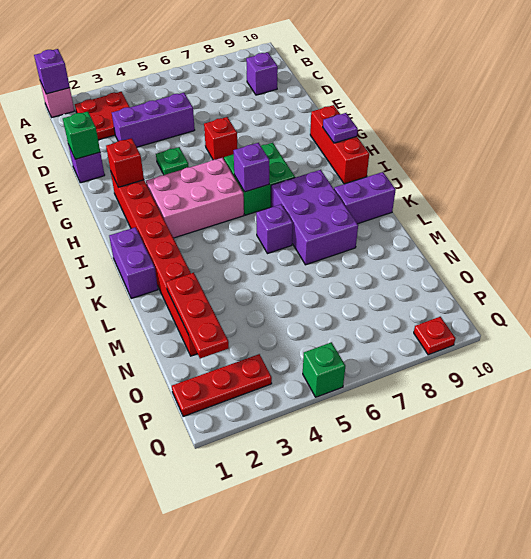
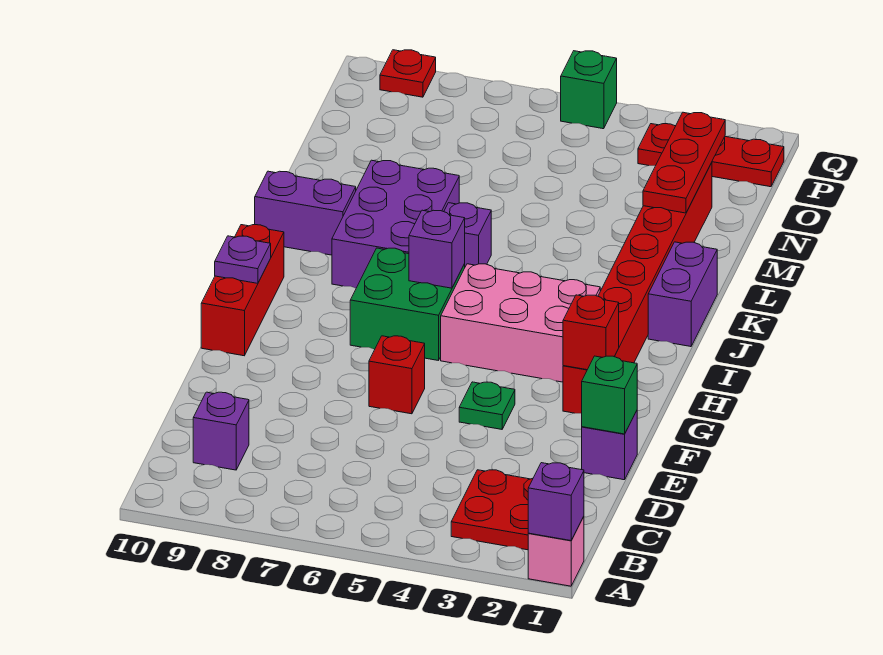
purple 1x3 brick [112,93,195,147] -> none

